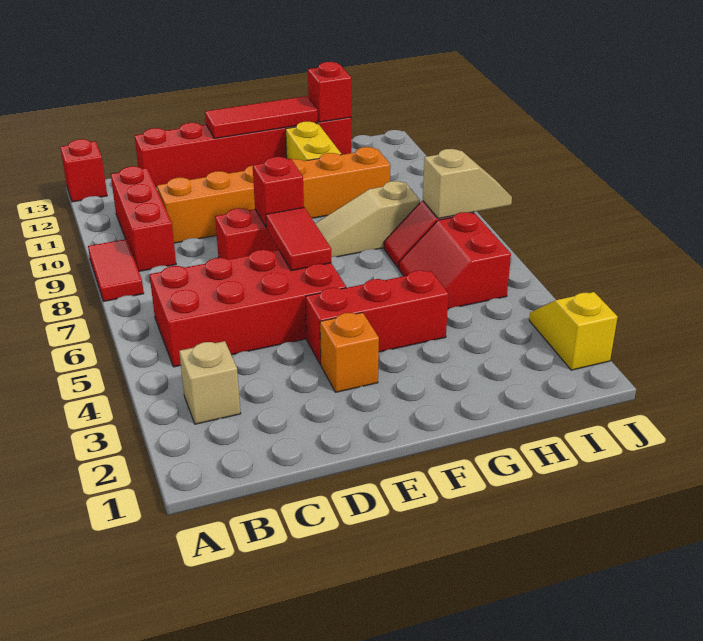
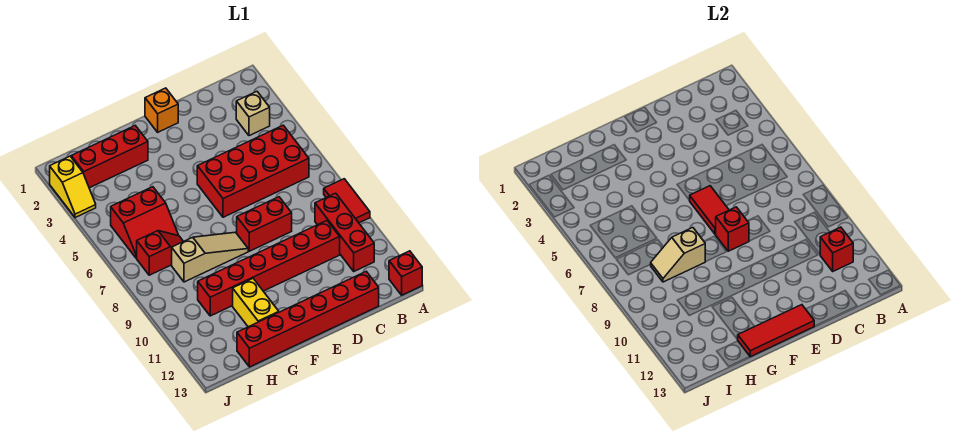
orange 1x6 brick [157,147,390,243] -> red 1x6 brick [198,221,340,316]
orange 1x1 brick [320,313,379,392] -> orange 1x1 brick moved to [145,88,178,132]
red 1x3 brick [306,271,449,365] -> red 1x3 brick moved to [71,126,148,188]
red 2x2 slope [399,212,511,309] -> red 2x2 slope turned to [111,187,179,258]
red 1x1 brick [308,62,351,122] -> red 1x1 brick moved to [820,227,853,271]
tan 1x2 slope [423,149,512,219] -> tan 1x2 slope moved to [650,228,705,282]

